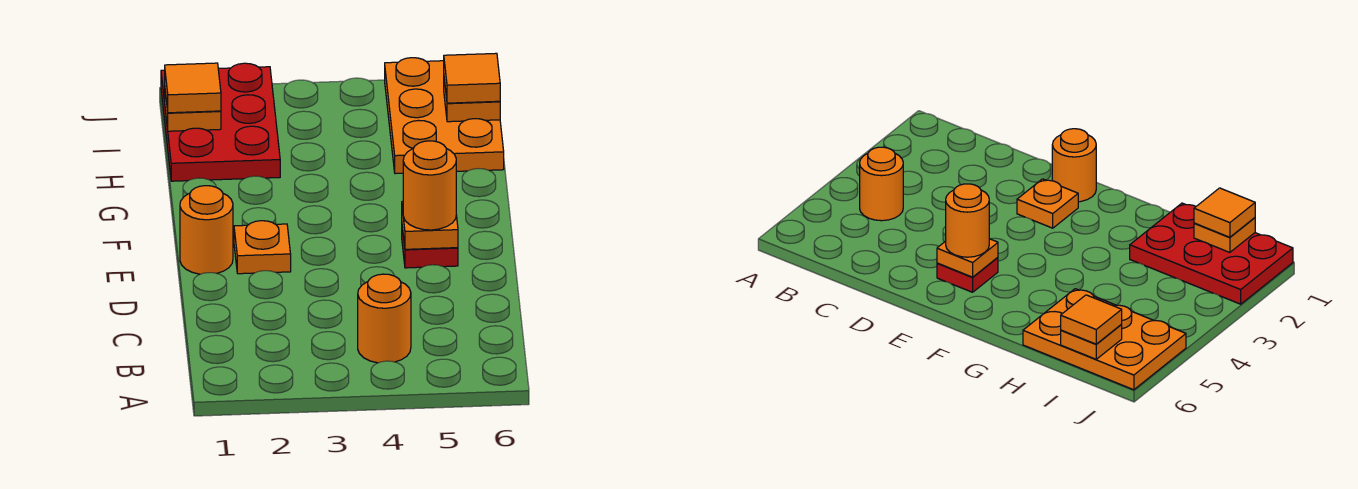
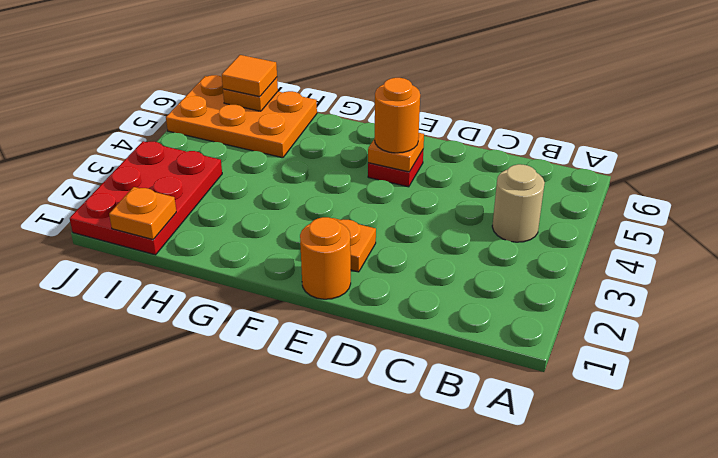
orange 1x1 round brick [358,274,411,363] -> tan 1x1 round brick [492,164,545,242]
red 2x3 plate [161,63,280,181] -> red 2x3 plate turned to [70,141,222,255]
orange 1x1 tile [165,63,221,113] -> none

